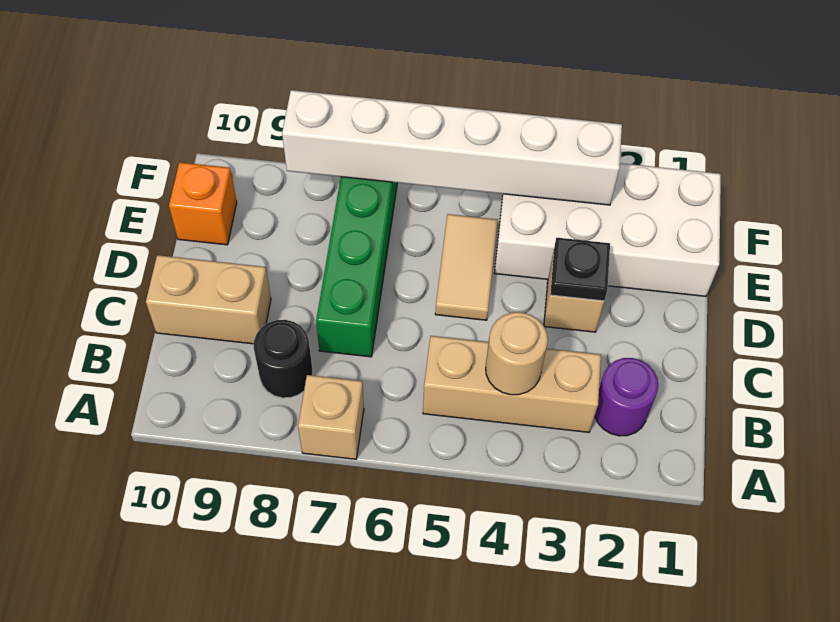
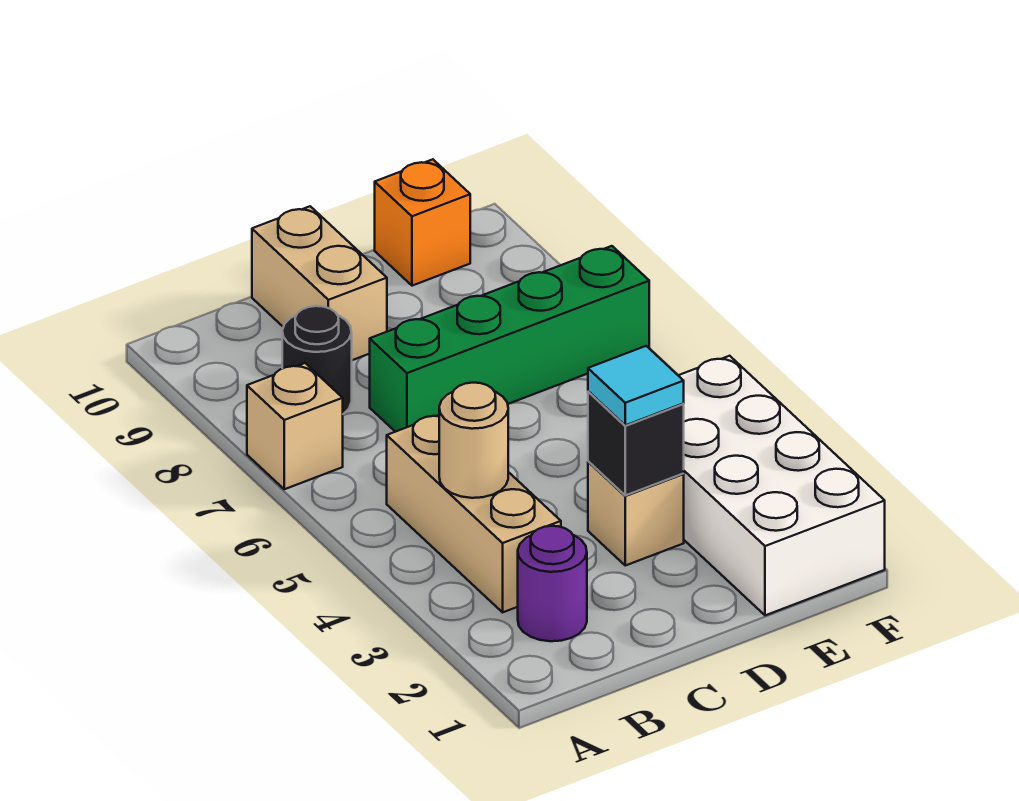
black 1x1 plate [550,238,610,301] -> black 1x1 brick [588,391,684,495]
none -> cyan 1x1 tile [588,346,684,425]
tan 1x2 tile [435,214,498,320] -> none
white 1x6 brick [282,90,622,205] -> none

